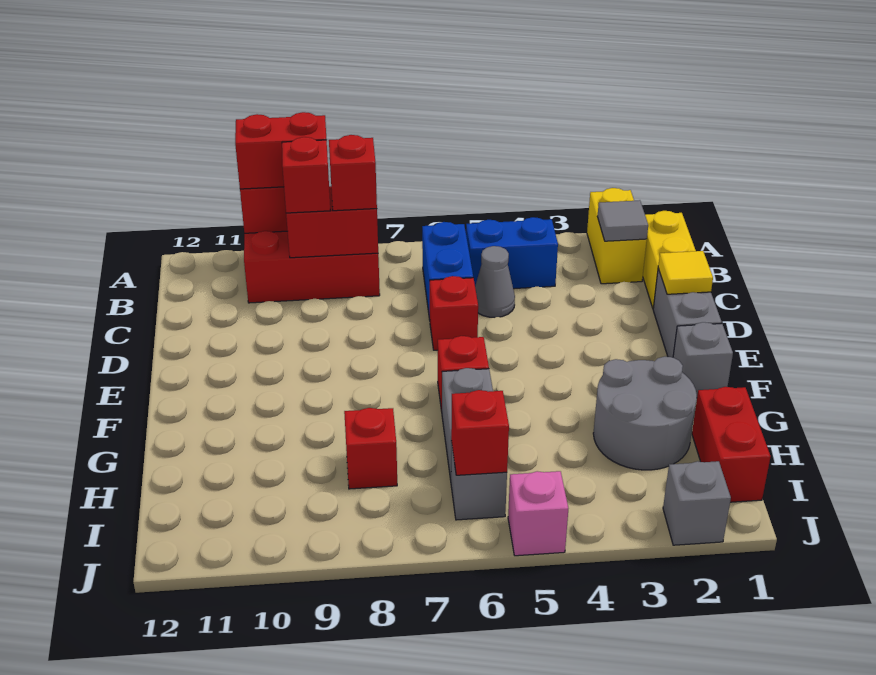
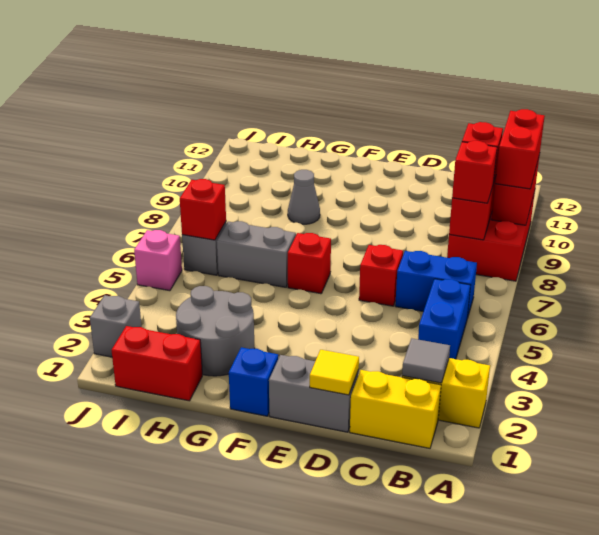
grey 1x1 cone [475,246,515,318] -> grey 1x1 cone moved to [288,170,320,224]
grey 1x1 brick [673,322,733,395] -> blue 1x1 brick [229,347,278,416]
red 1x1 brick [344,408,397,489] -> none

